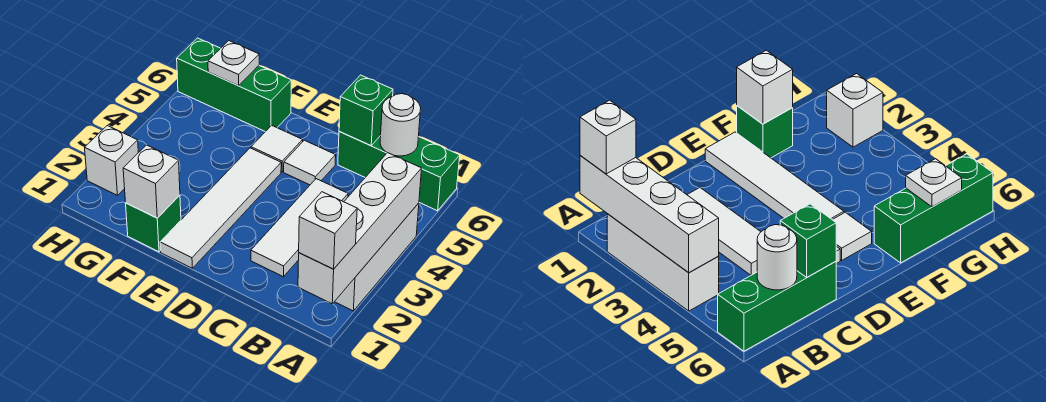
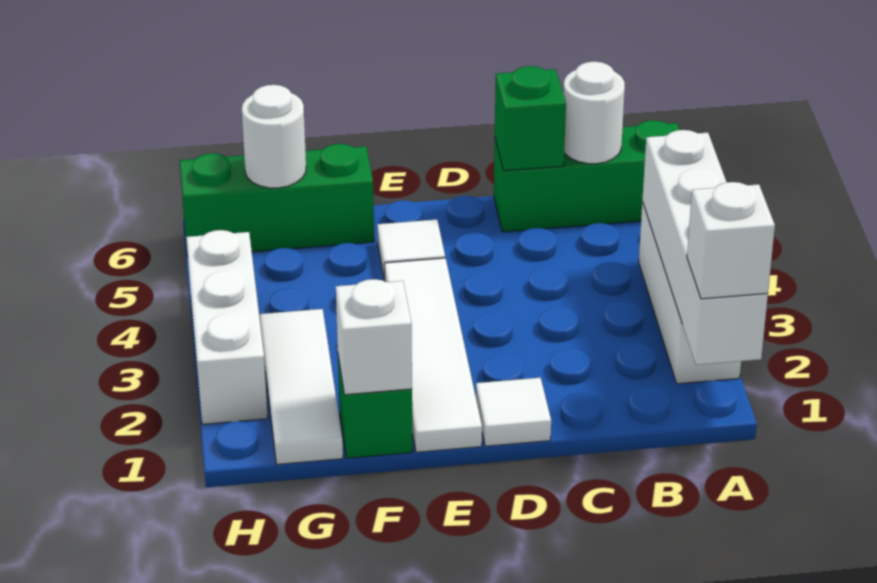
white 1x3 tile [251,179,348,277] -> white 1x3 tile moved to [260,309,343,464]
white 1x1 tile [284,140,336,185] -> white 1x1 tile moved to [476,378,551,446]
white 1x1 plate [208,41,259,86] -> white 1x1 round brick [242,85,306,188]
white 1x1 brick [85,126,138,195] -> white 1x3 brick [186,230,268,424]

